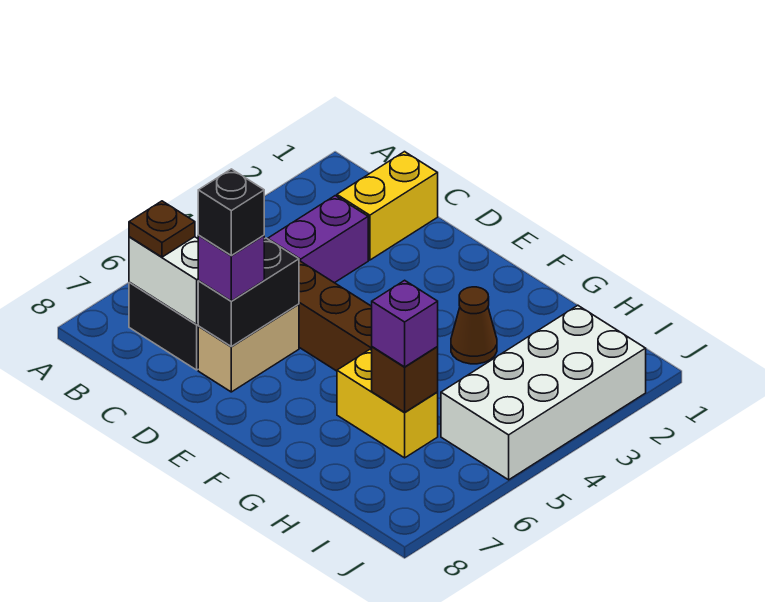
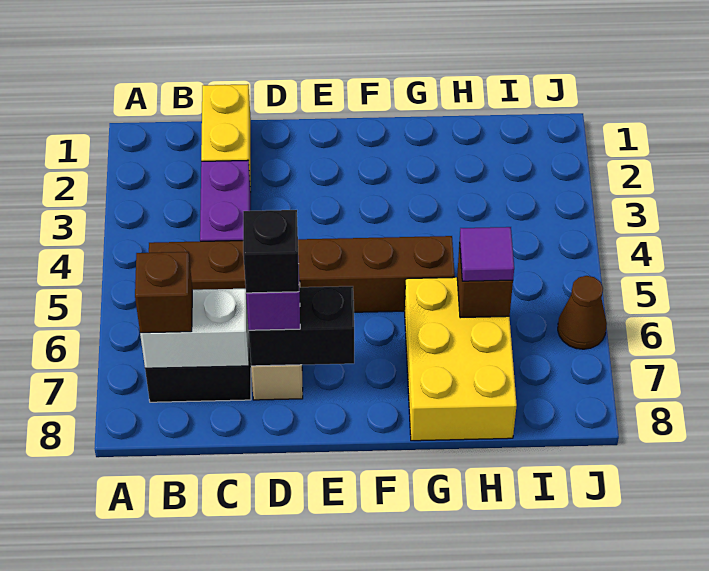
brown 1x1 plate [129,201,195,257] -> brown 1x1 brick [135,252,192,333]
black 1x2 brick [198,238,299,346] -> black 1x2 brick turned to [249,286,354,366]
brown 1x1 cone [451,287,497,364] -> brown 1x1 cone moved to [558,276,607,349]
yellow 1x2 brick [337,350,438,458] -> yellow 2x3 brick [405,277,517,441]
purple 1x1 brick [372,280,438,367] -> purple 1x1 tile [460,227,514,281]
white 2x4 brick [441,305,646,480] -> none

